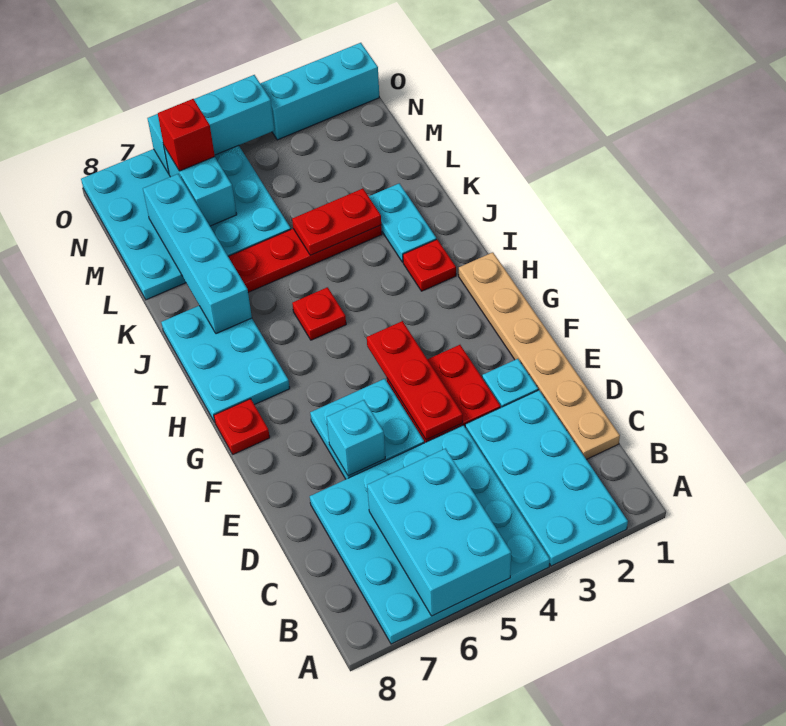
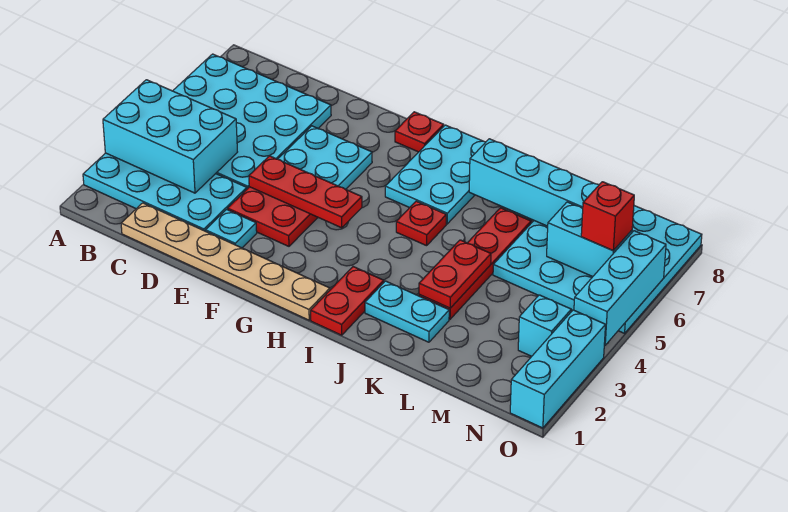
cyan 2x3 brick [367,449,511,616] -> cyan 2x3 brick moved to [103,80,237,193]
cyan 1x1 brick [327,400,385,476] -> cyan 1x1 brick moved to [518,295,571,356]
cyan 2x3 plate [161,306,290,422] -> cyan 2x3 plate turned to [385,125,486,224]
red 1x1 plate [403,239,456,291] -> red 1x2 plate [311,267,384,335]

